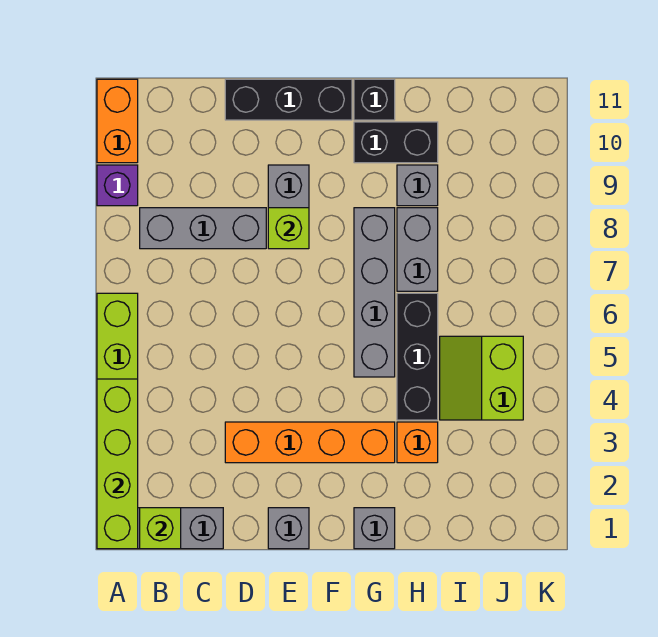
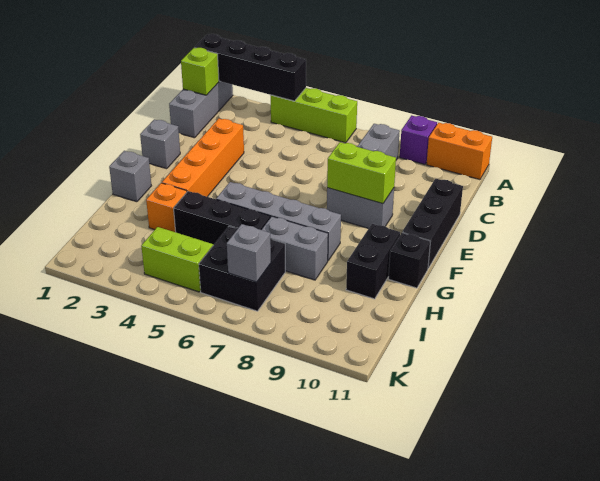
lime 1x4 brick [97,379,138,549] -> black 1x4 brick [195,34,306,101]
lime 1x1 brick [268,208,309,249] -> lime 1x2 brick [327,142,396,204]
grey 1x1 brick [397,165,438,206] -> grey 1x1 brick moved to [227,224,271,282]
none -> black 2x2 brick [199,226,285,311]

